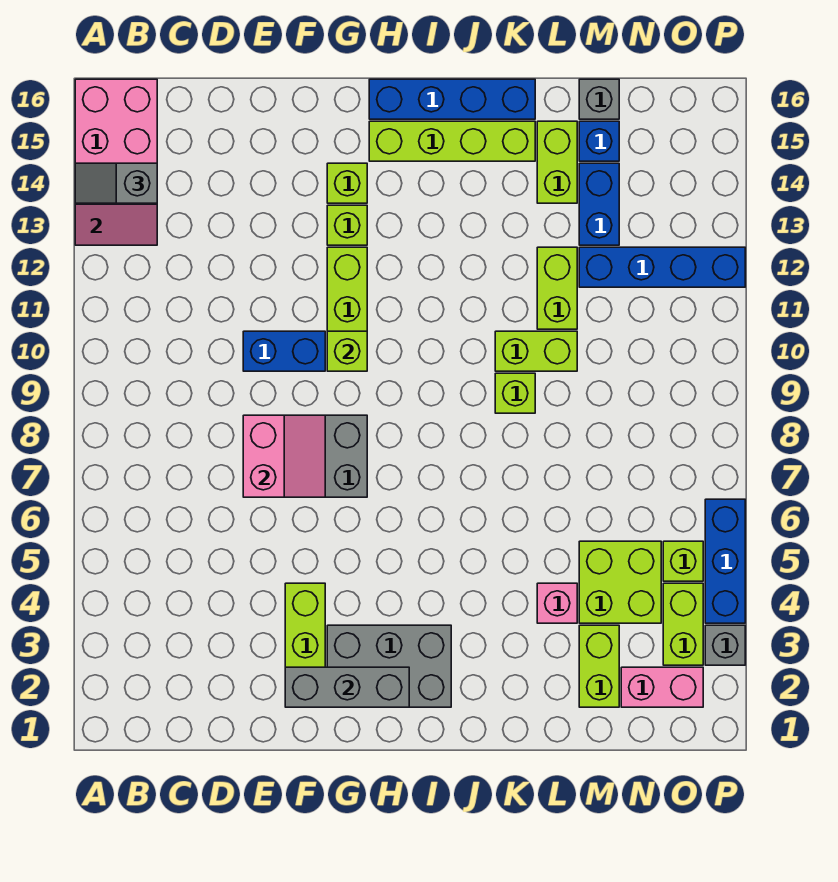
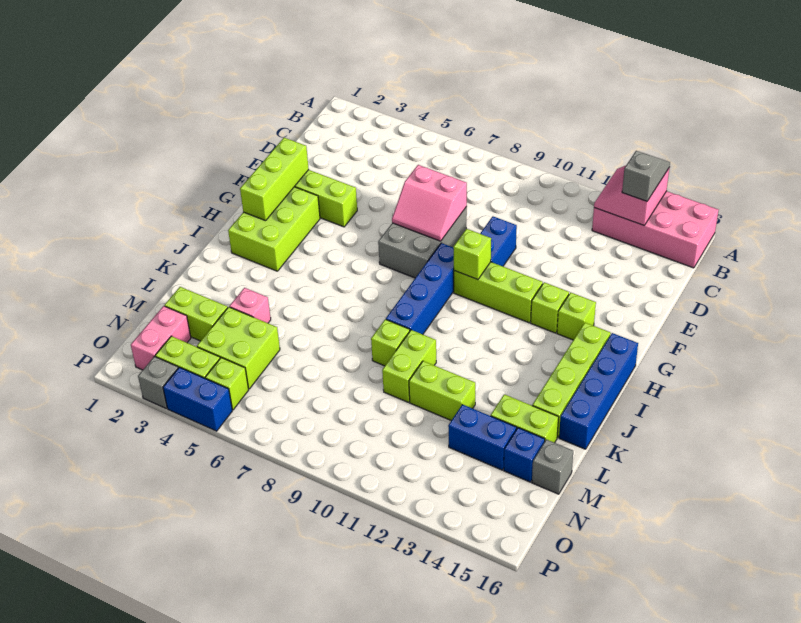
grey 1x3 brick [285,667,409,707] -> lime 1x3 brick [240,138,309,221]
grey 2x3 brick [327,625,451,707] -> lime 2x3 brick [228,187,320,271]
blue 1x4 brick [579,247,745,287] -> blue 1x4 brick moved to [386,243,454,334]
blue 1x3 brick [705,499,745,623] -> blue 1x2 brick [163,367,232,431]

